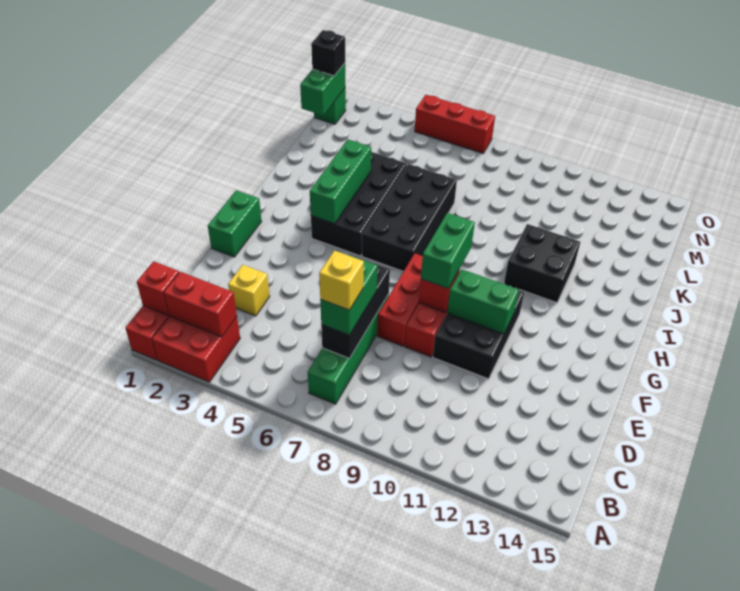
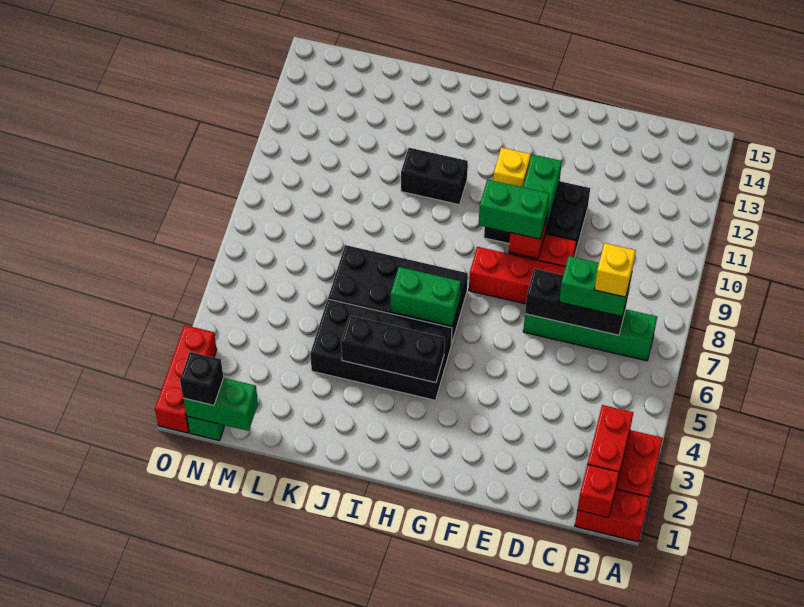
yellow 1x1 brick [228,265,270,316] -> yellow 1x1 brick moved to [493,147,531,187]
green 1x2 brick [208,190,262,257] -> green 1x2 brick moved to [391,267,461,326]
green 1x3 brick [310,139,371,224] -> black 1x3 brick [341,315,444,383]
black 2x2 brick [504,224,580,303] -> black 1x2 brick [401,148,468,205]
red 1x3 brick [415,95,495,153] -> red 1x3 brick moved to [155,325,217,433]

